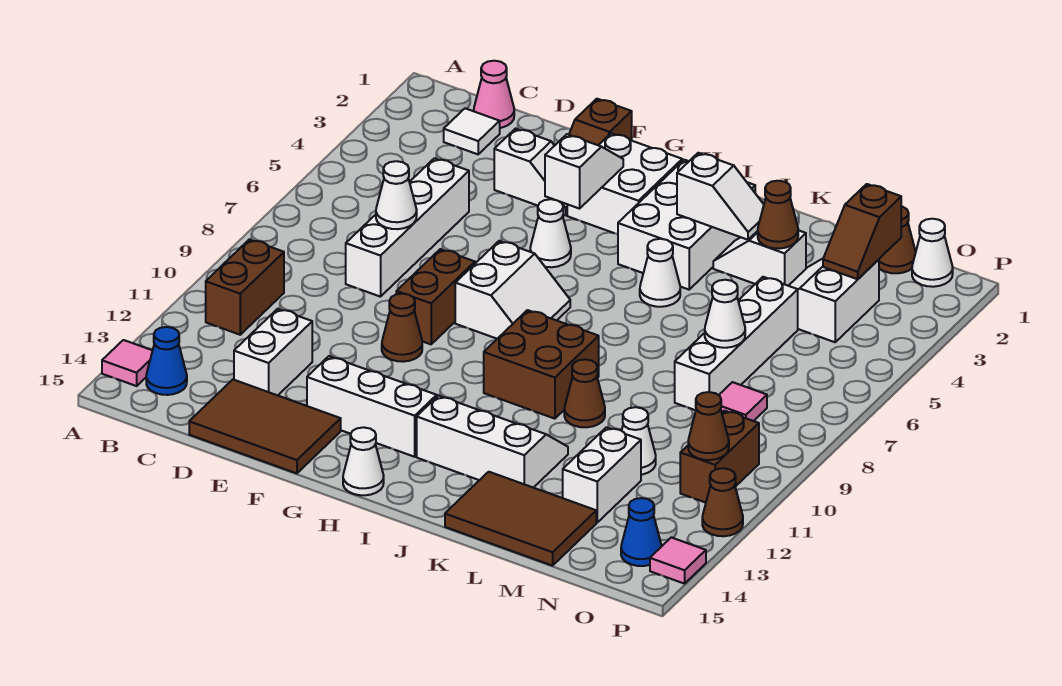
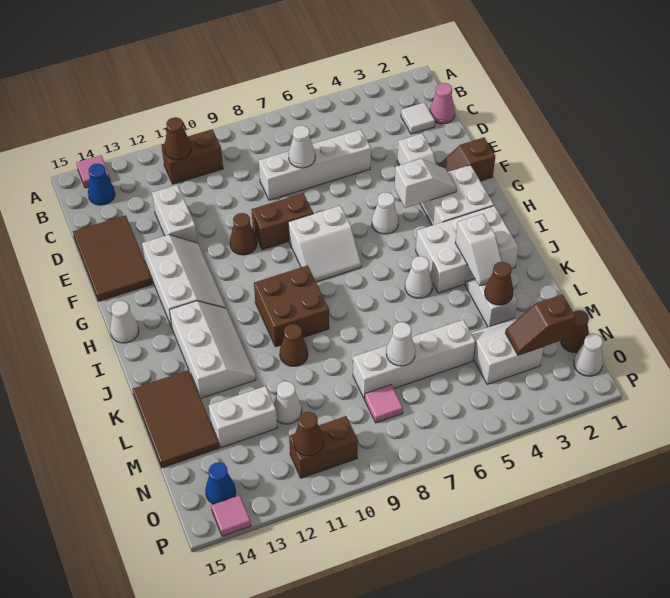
white 1x2 brick [234,309,312,395] -> white 1x2 brick turned to [152,185,197,243]
brown 1x1 cone [702,468,743,536] -> brown 1x1 cone moved to [164,117,191,160]

